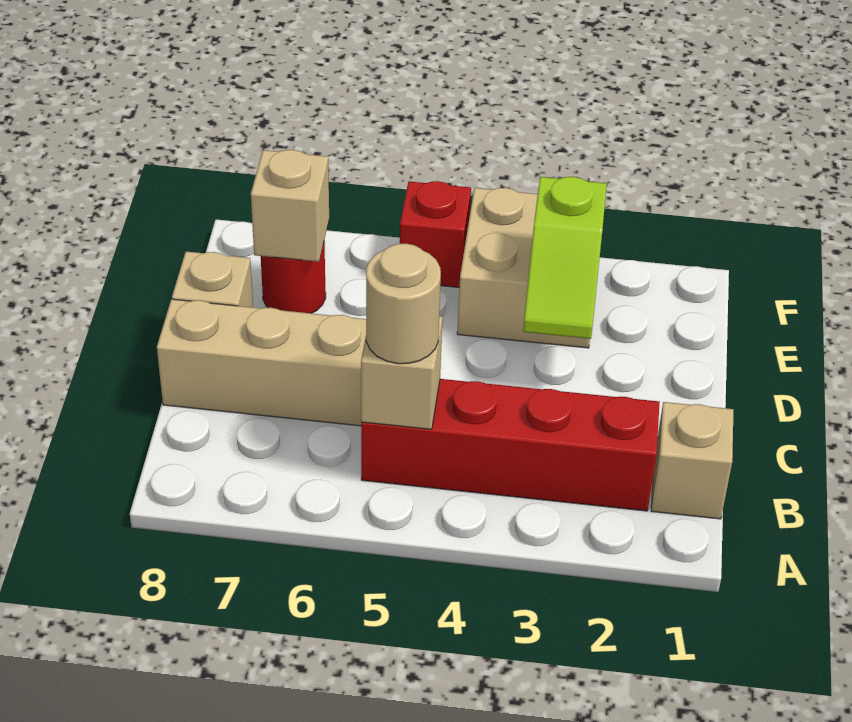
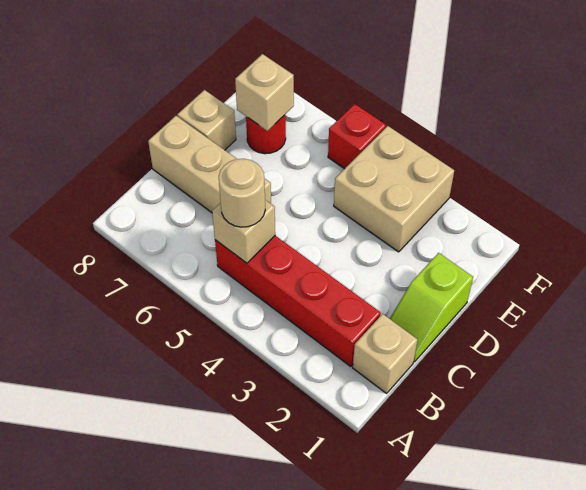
lime 1x2 slope [523,177,607,339] -> lime 1x2 slope moved to [390,253,473,362]

